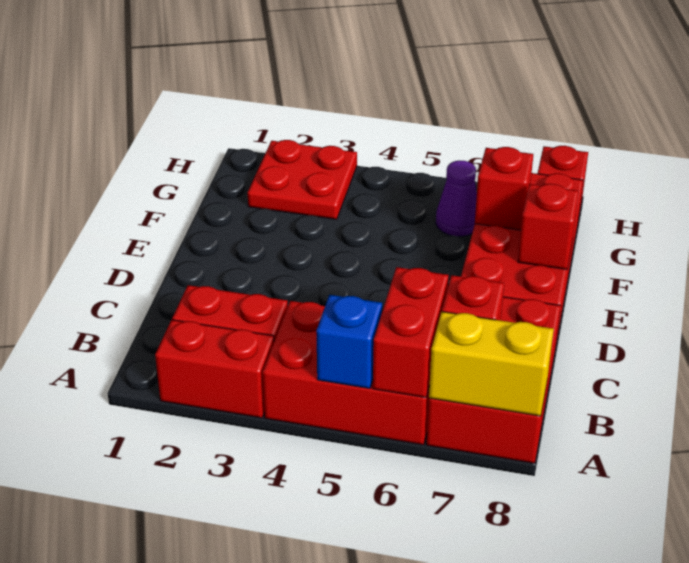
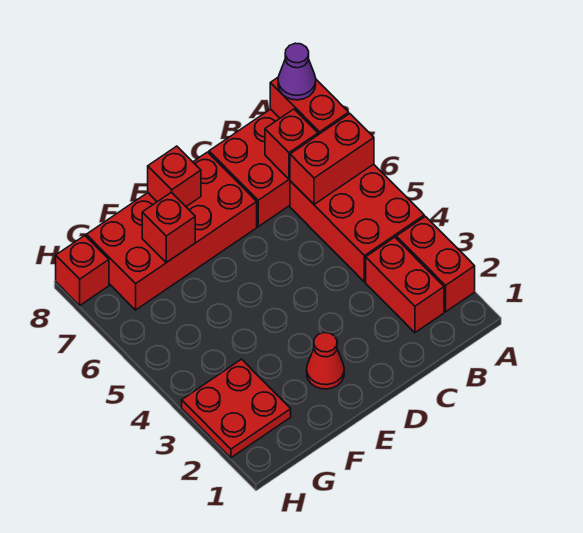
blue 1x1 brick [316,295,382,388] -> none
yellow 1x2 brick [429,312,554,416] -> red 1x2 brick [270,78,349,135]
none -> red 1x1 cone [307,333,344,389]
purple 1x1 cone [436,161,477,236] -> purple 1x1 cone moved to [278,43,316,100]

